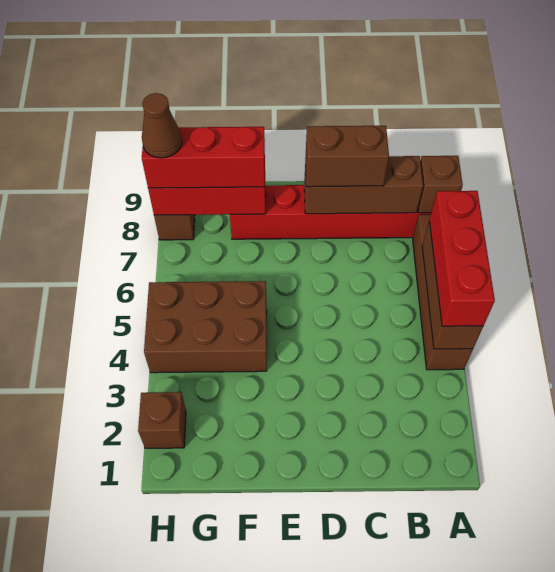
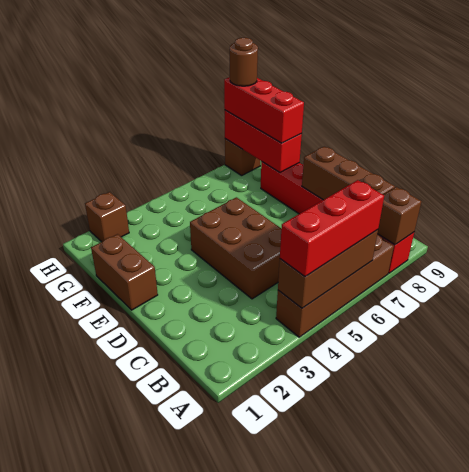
brown 1x2 brick [306,126,389,187] -> brown 1x2 brick moved to [91,234,158,310]
brown 2x3 brick [144,281,267,373] -> brown 2x3 brick moved to [190,197,281,299]
brown 1x1 cone [142,93,182,158] -> brown 1x1 round brick [230,38,258,86]

